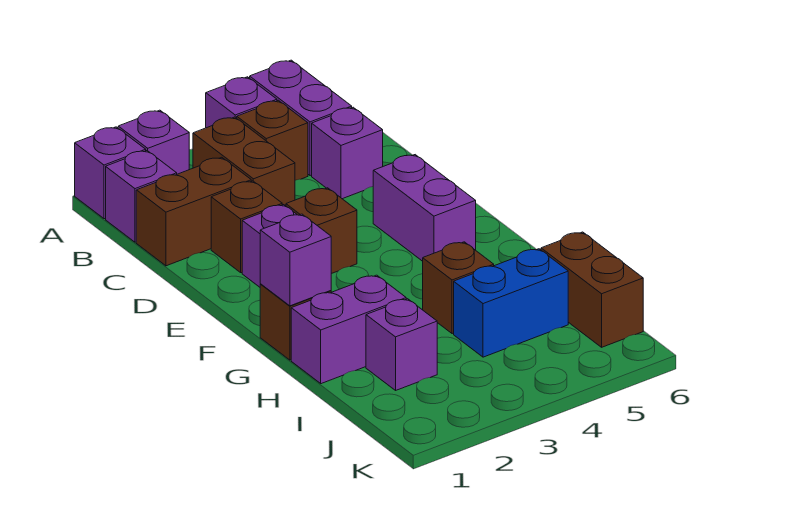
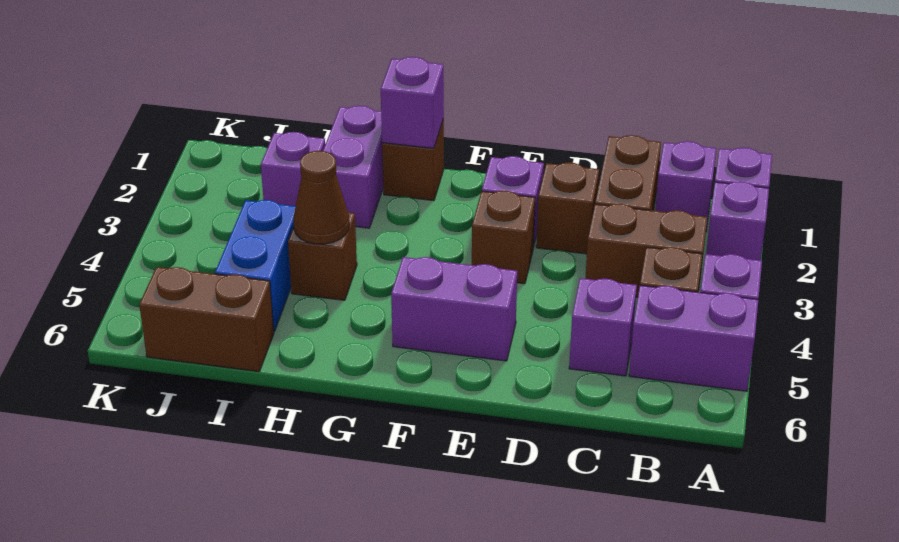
none -> brown 1x1 cone [293,151,349,244]

